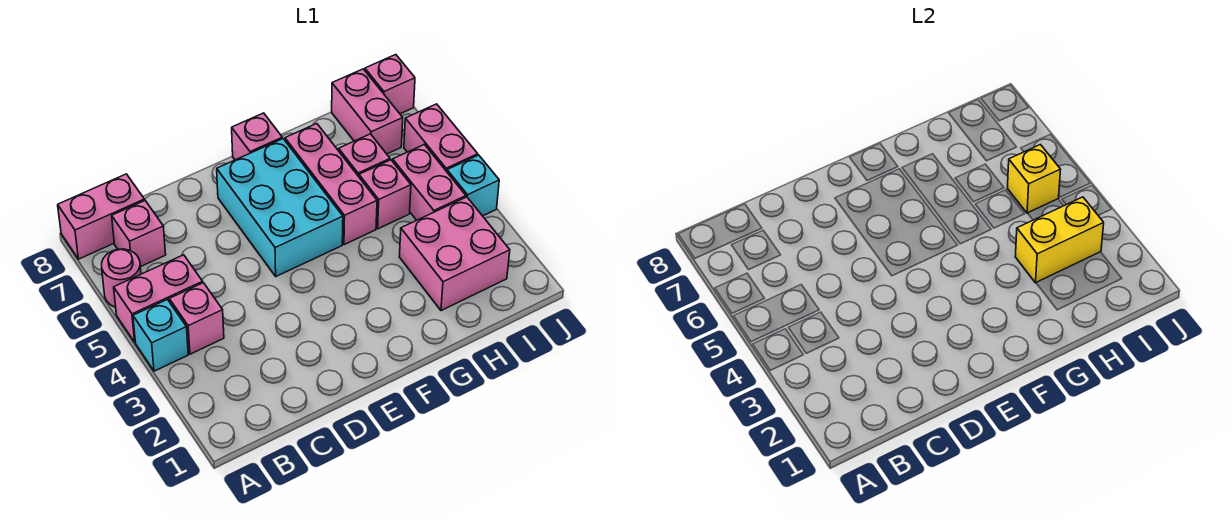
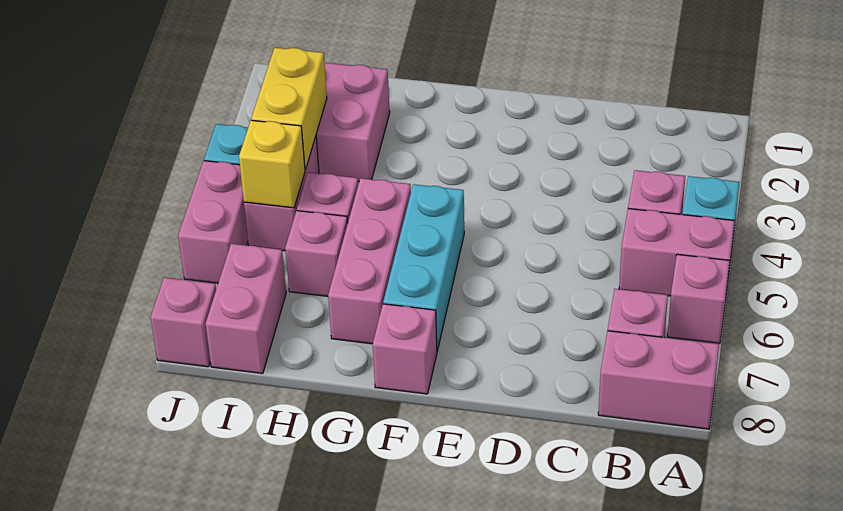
pink 1x1 round brick [102,249,141,308] -> pink 1x1 brick [667,254,730,343]
cyan 2x3 brick [217,139,343,276] -> cyan 1x3 brick [383,184,464,351]
yellow 1x2 brick [1015,197,1104,283] -> yellow 1x2 brick turned to [251,48,327,170]

